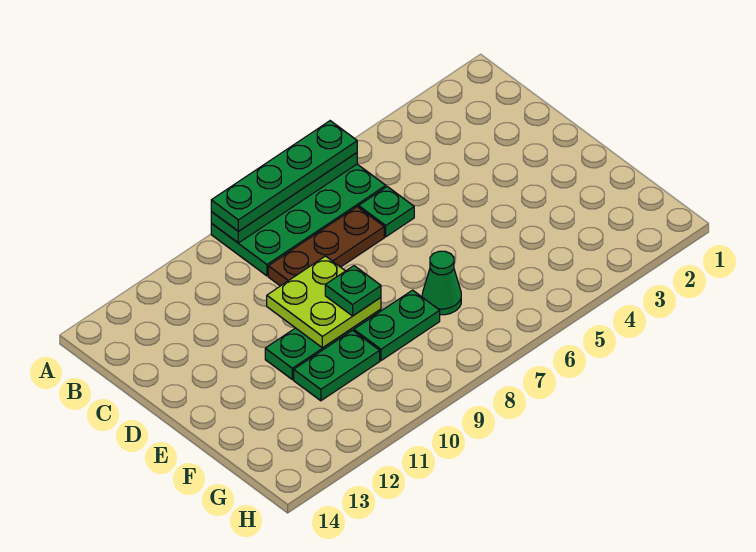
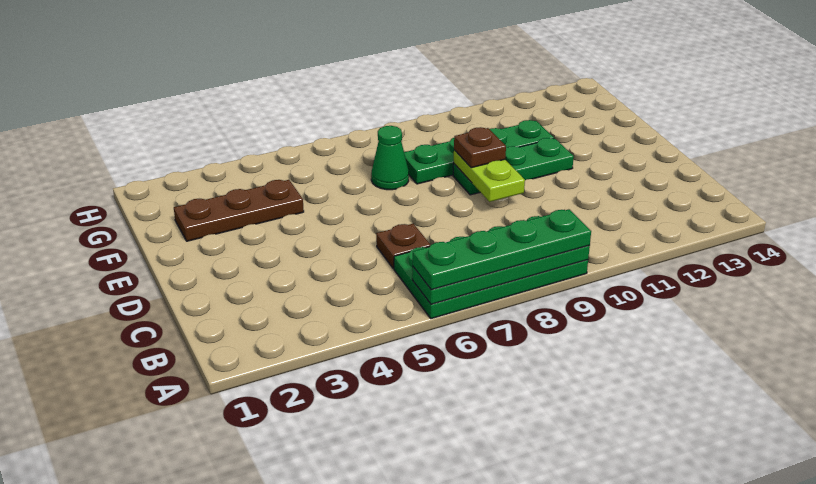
green 1x1 plate [359,187,414,237] -> brown 1x1 plate [376,224,430,269]
brown 1x3 plate [268,207,384,286] -> brown 1x3 plate moved to [174,180,304,241]
lime 2x2 plate [267,256,381,348] -> lime 1x2 plate [454,150,525,202]
green 1x1 plate [325,266,381,316] -> brown 1x1 plate [454,127,506,168]

